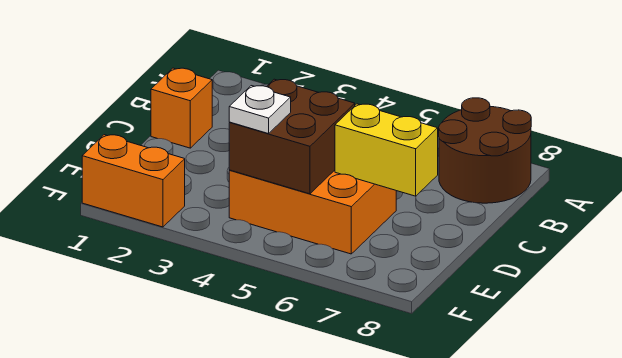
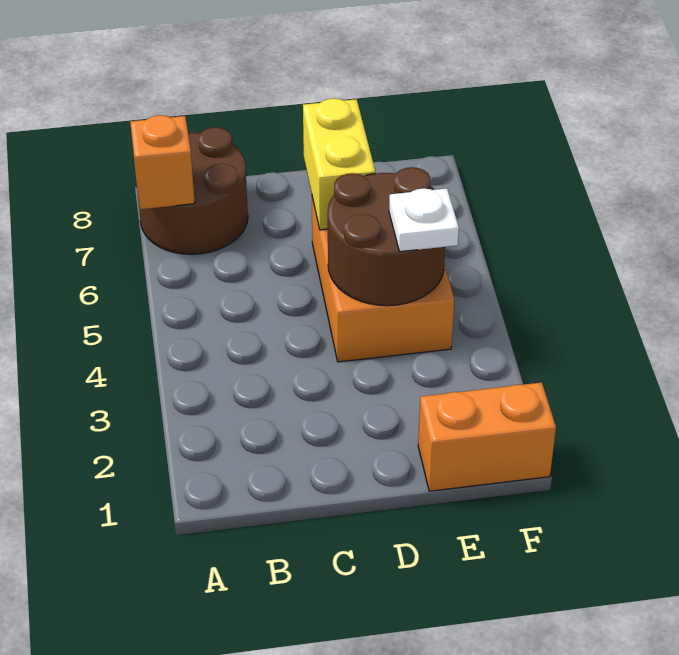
orange 1x1 brick [151,68,212,148] -> orange 1x1 brick moved to [130,115,195,209]
brown 2x2 brick [229,79,355,194] -> brown 2x2 round brick [328,167,445,306]
orange 1x2 brick [82,135,185,227] -> orange 1x2 brick turned to [418,382,556,491]

